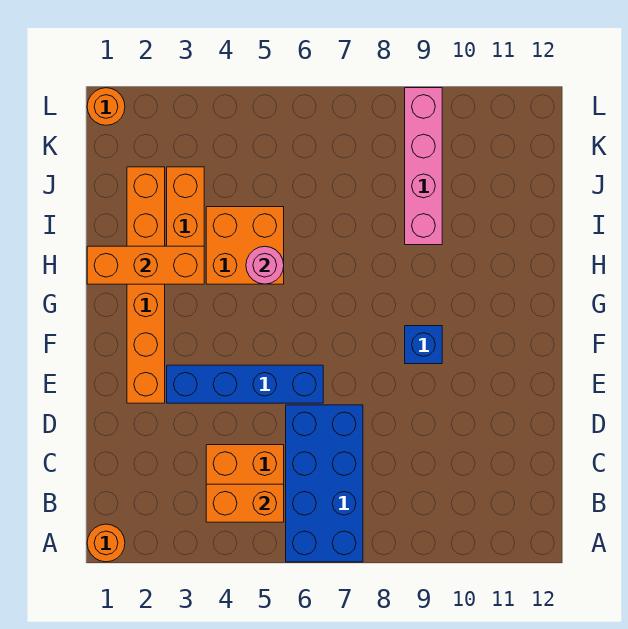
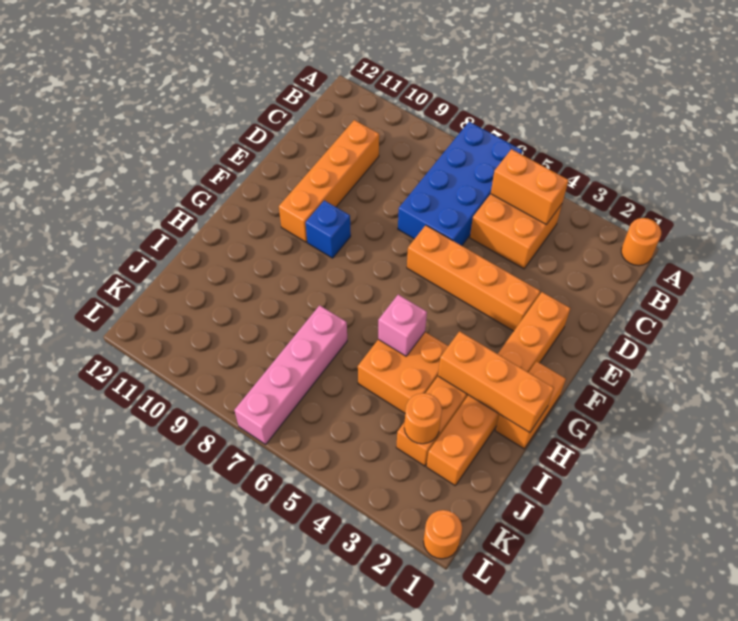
none -> orange 1x4 brick [279,120,379,242]
blue 1x4 brick [167,365,323,403] -> orange 1x4 brick [407,225,540,331]
none -> orange 1x2 brick [495,361,566,449]
pink 1x1 round brick [246,246,284,284] -> pink 1x1 brick [378,295,427,356]
pink 1x4 brick [405,88,442,245] -> pink 1x4 brick moved to [234,305,347,444]
none -> orange 1x1 round brick [404,393,442,444]

